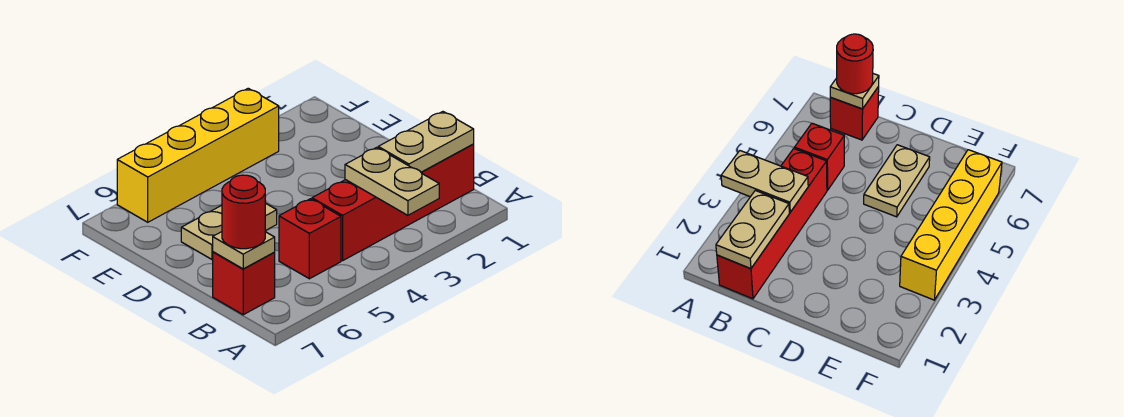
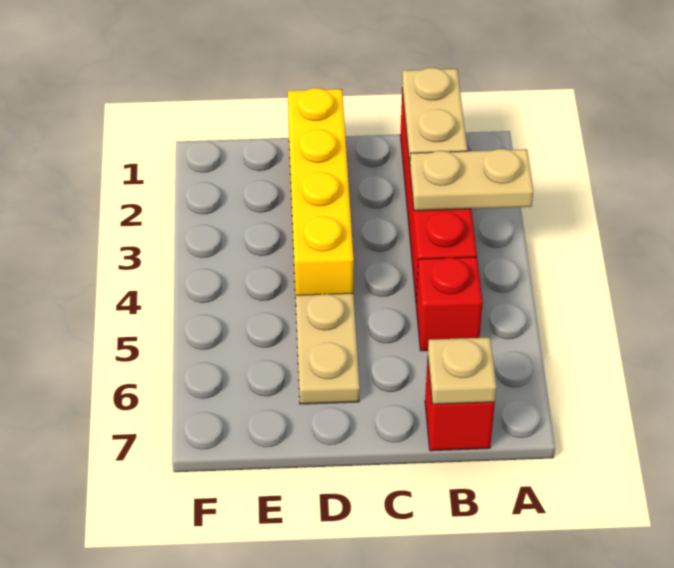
red 1x1 round brick [222,175,265,249] -> none
yellow 1x4 brick [117,88,279,222] -> yellow 1x4 brick moved to [288,88,354,298]

